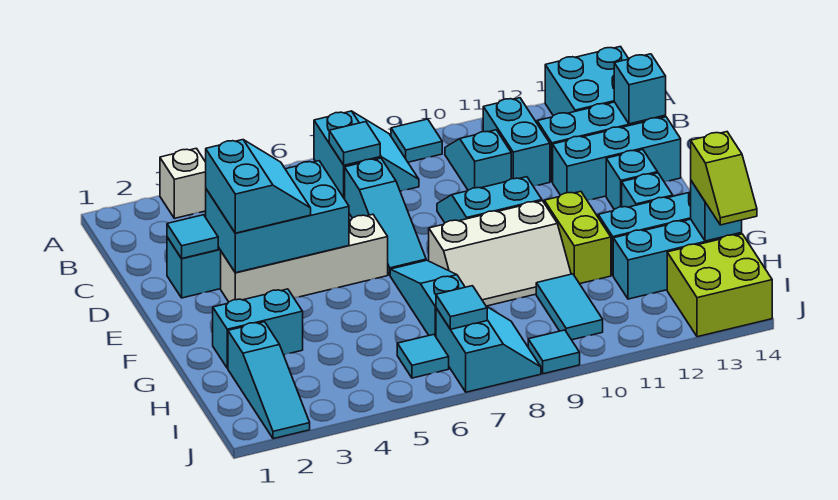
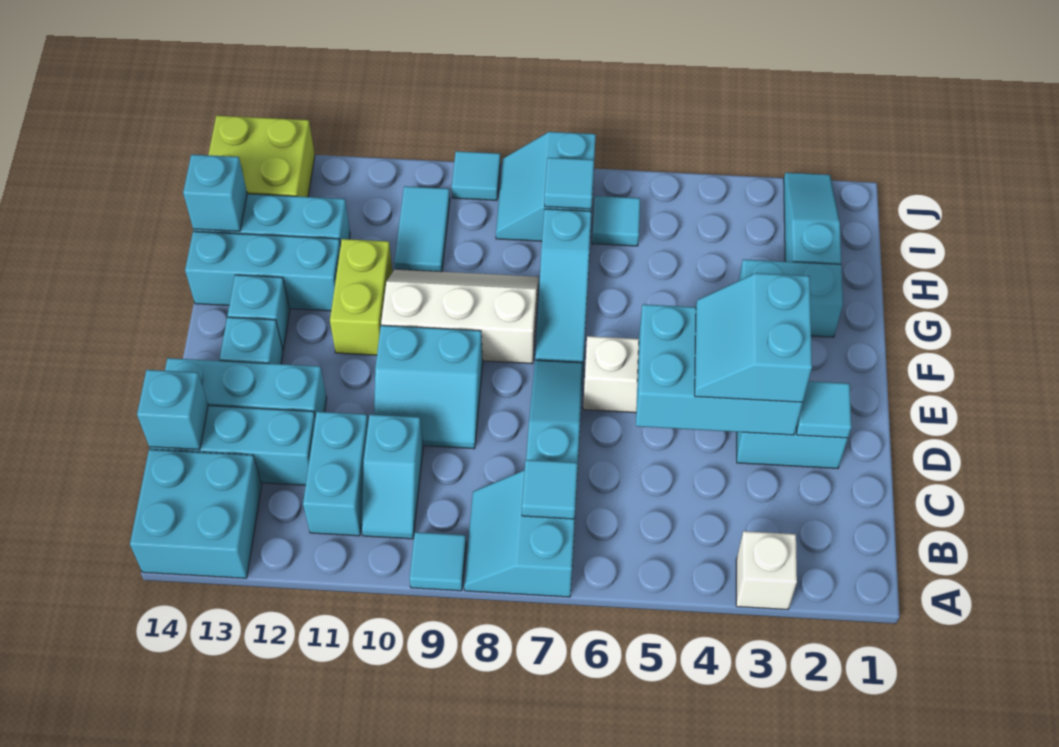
lime 1x2 slope [691,132,757,225] -> none

